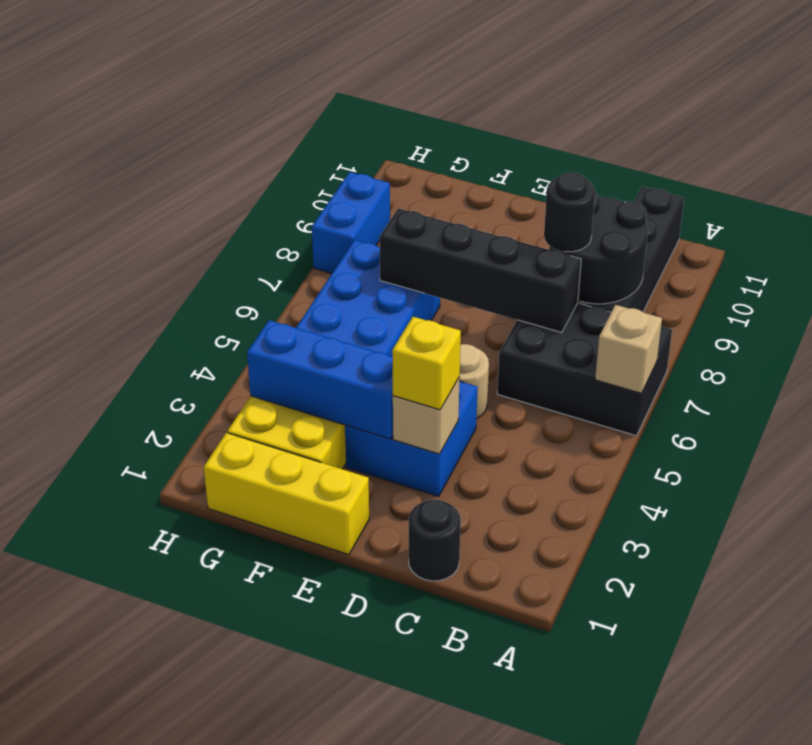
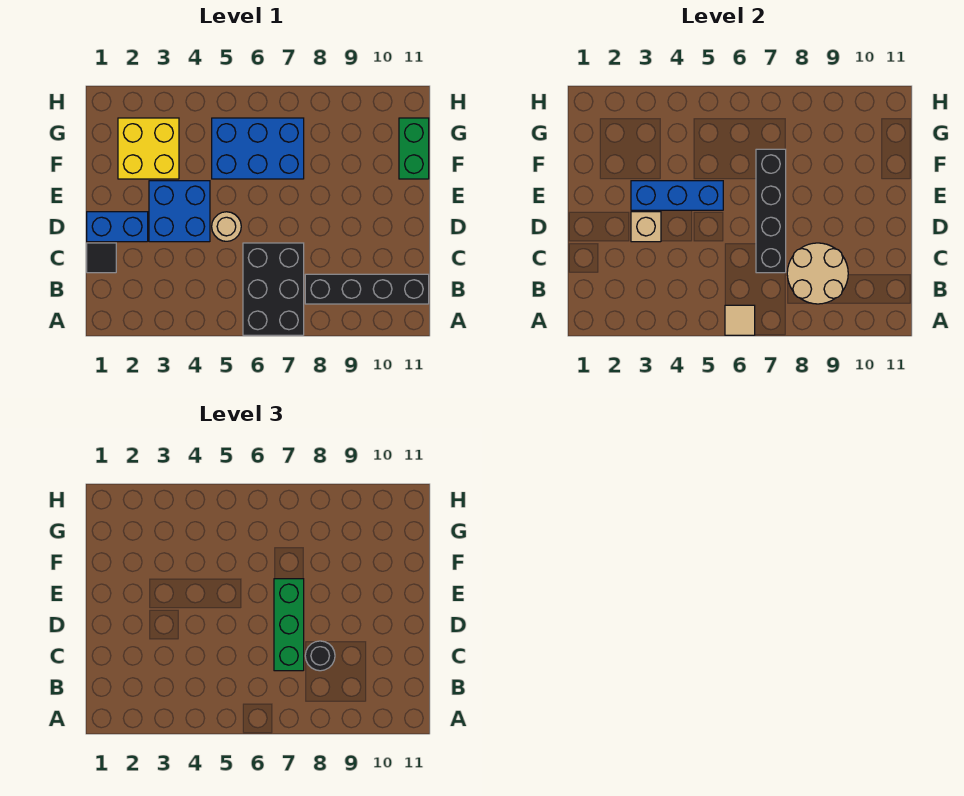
tan 1x1 brick [595,305,662,393] -> tan 1x1 tile [725,305,755,335]
black 2x2 round brick [549,193,648,304] -> tan 2x2 round brick [787,243,848,304]
black 1x1 round brick [409,500,461,581] -> black 1x1 tile [87,243,116,273]
none -> green 1x3 brick [274,579,304,671]
yellow 1x1 brick [392,317,461,410] -> none
yellow 1x3 brick [204,433,369,555] -> none
blue 1x3 brick [247,320,393,439] -> blue 1x3 brick turned to [631,181,723,210]
none -> green 1x2 brick [399,118,429,179]
blue 1x2 brick [312,172,390,273] -> blue 1x2 brick moved to [87,212,148,242]

